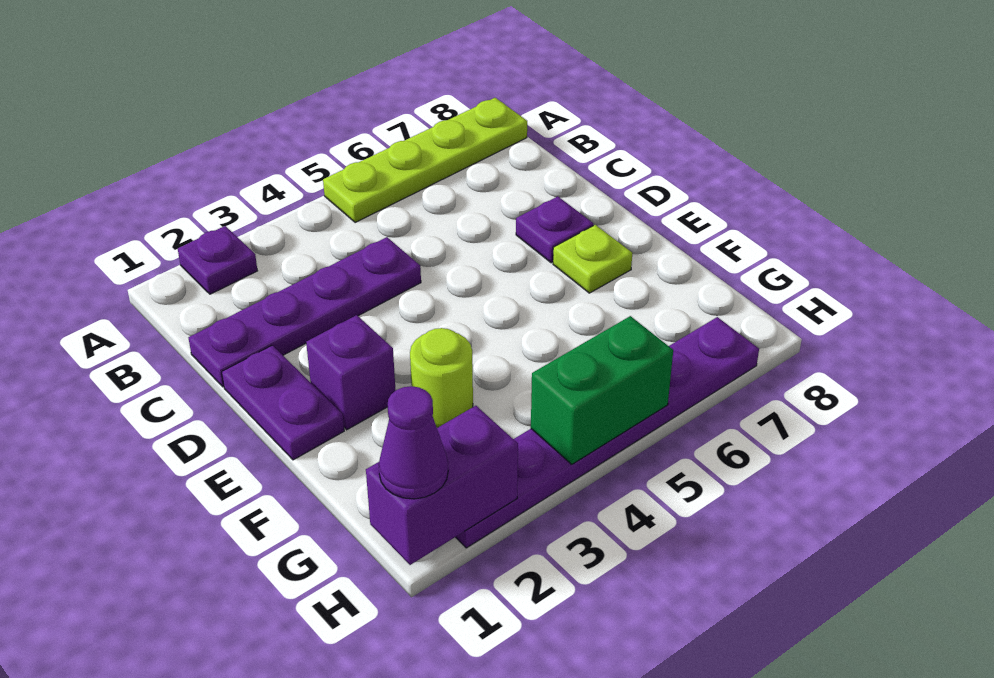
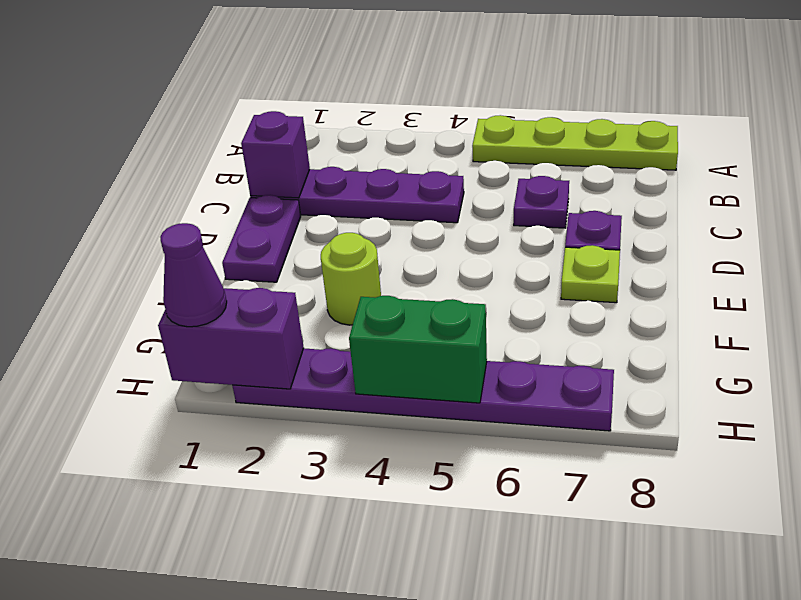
purple 1x1 plate [178,226,257,294] -> purple 1x1 plate moved to [514,176,569,228]
purple 1x1 brick [306,315,396,430] -> purple 1x1 brick moved to [241,111,310,198]

